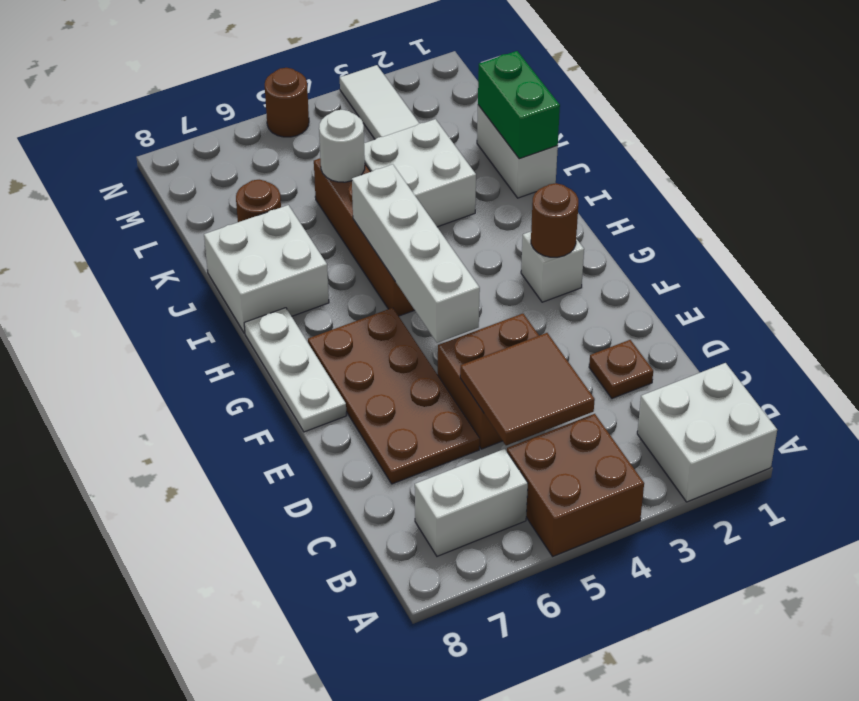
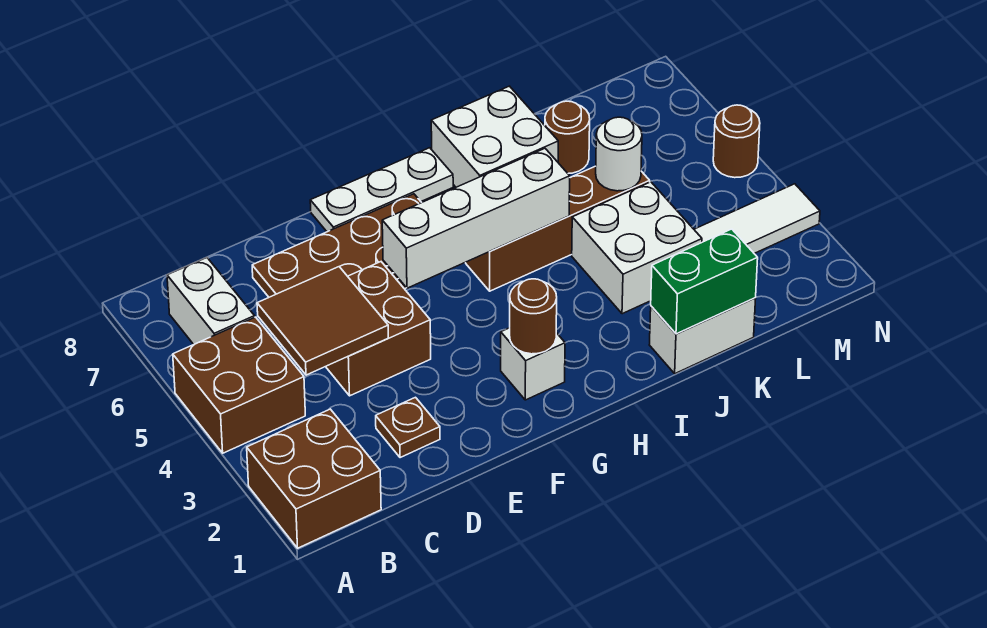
white 2x2 brick [637,363,777,502] -> brown 2x2 brick [247,409,381,548]

